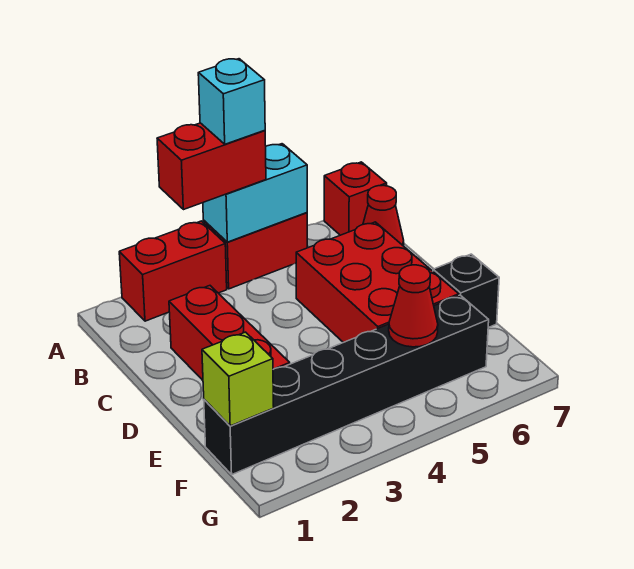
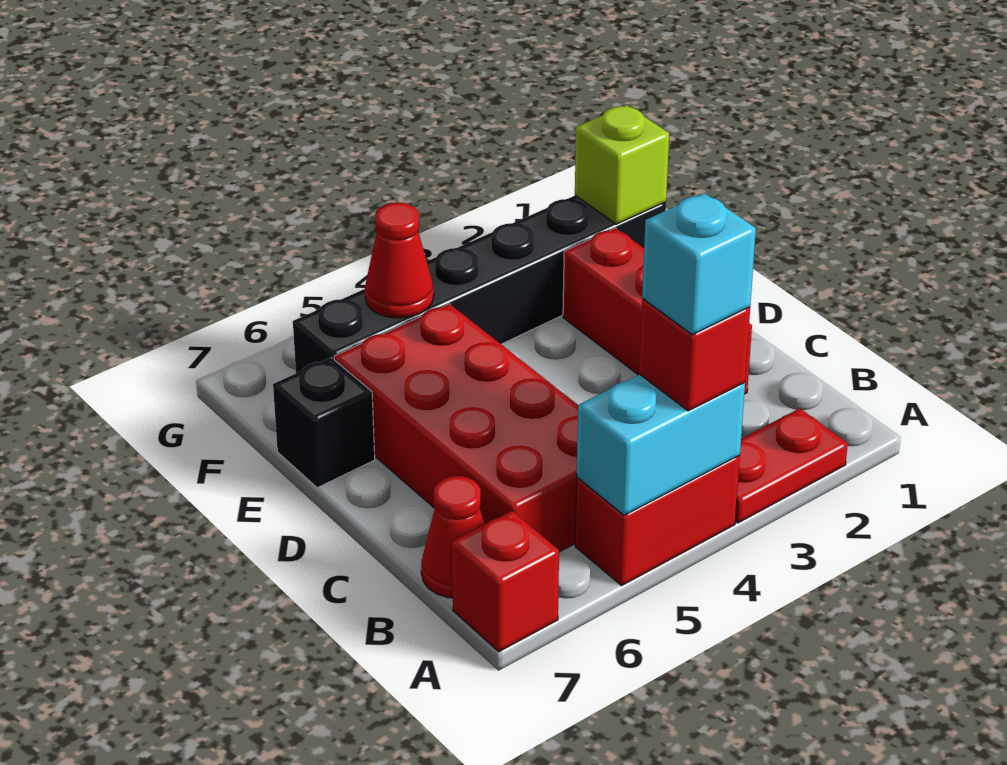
red 1x2 brick [119,221,227,321] -> red 1x2 plate [735,408,848,523]
red 1x2 brick [157,123,266,210] -> red 1x1 brick [639,299,750,411]
red 2x3 brick [296,222,459,343] -> red 2x4 brick [334,304,578,552]

